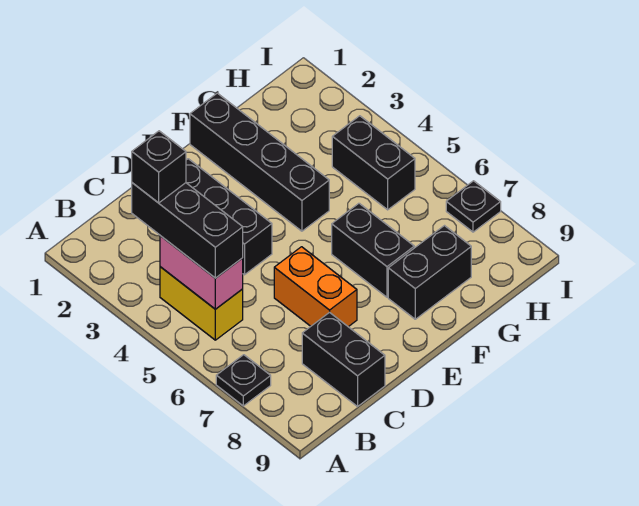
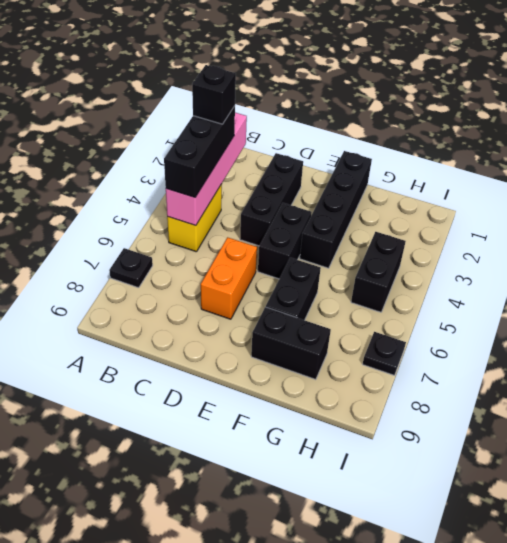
pink 1x2 brick [160,236,243,309] -> pink 1x4 brick [166,113,247,226]
black 1x2 brick [302,312,385,406] -> black 1x2 brick moved to [258,203,311,279]

